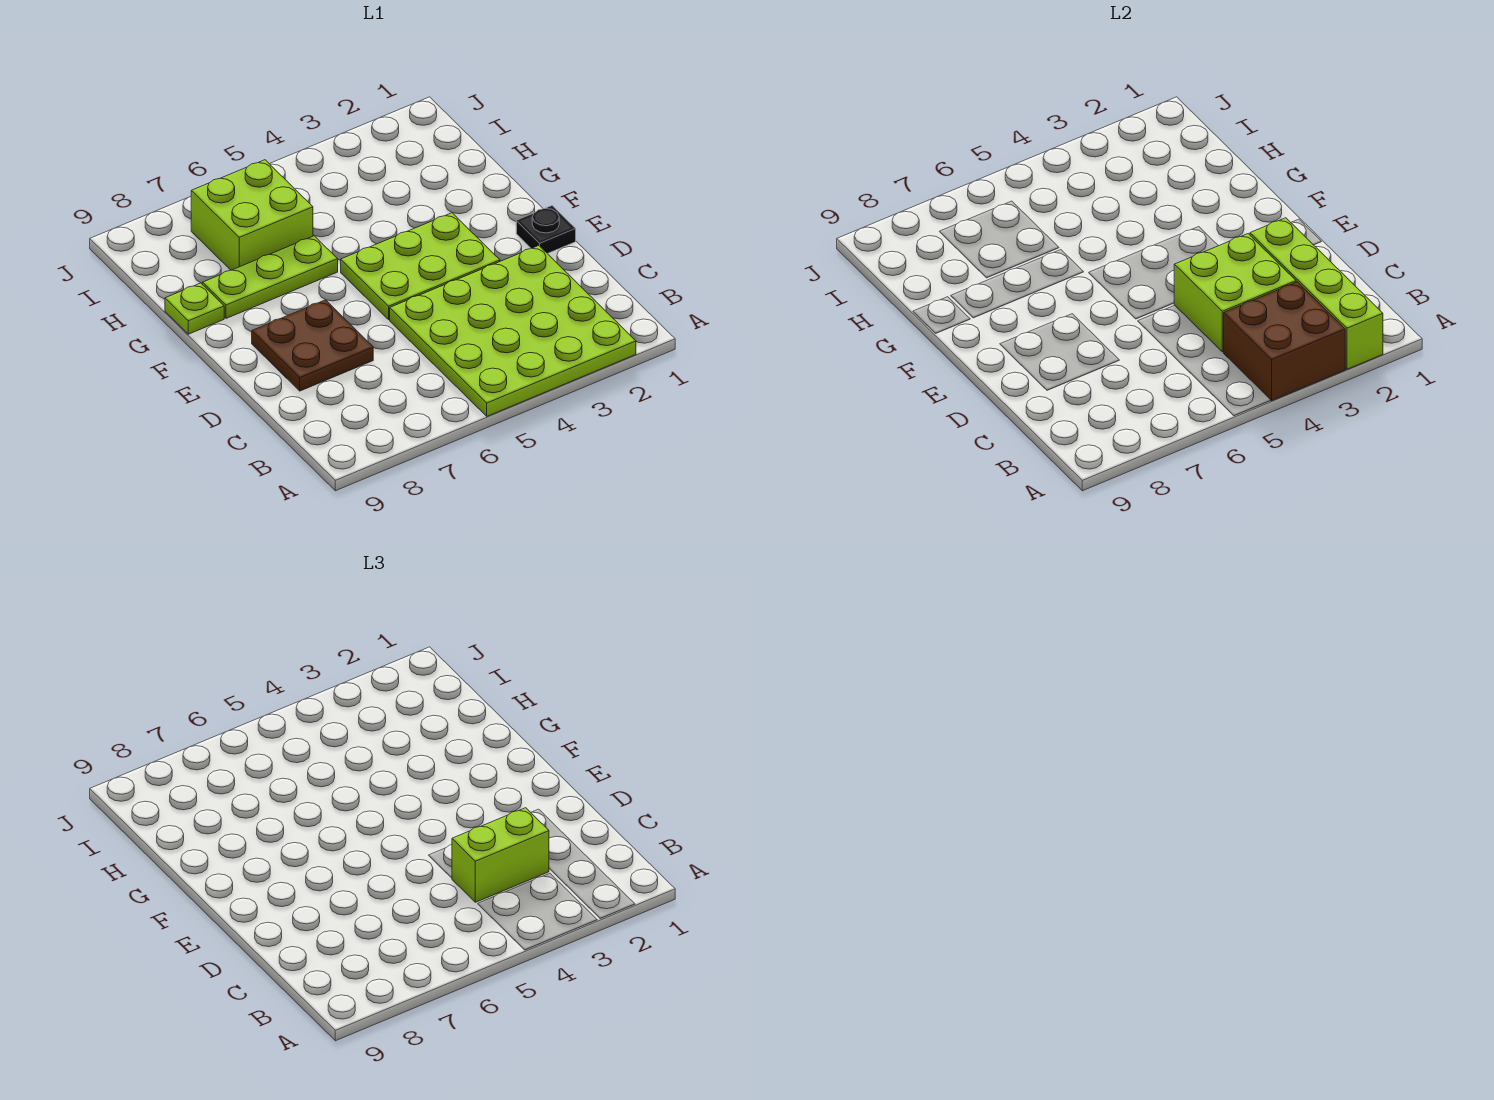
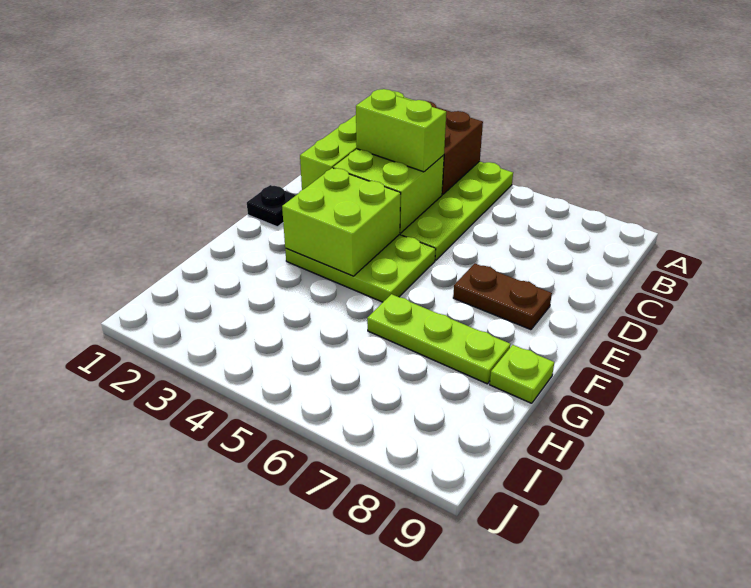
brown 2x2 plate [252,300,373,391] -> brown 1x2 plate [453,264,552,330]
lime 2x2 brick [191,160,313,270] -> lime 2x2 brick moved to [282,168,401,276]

